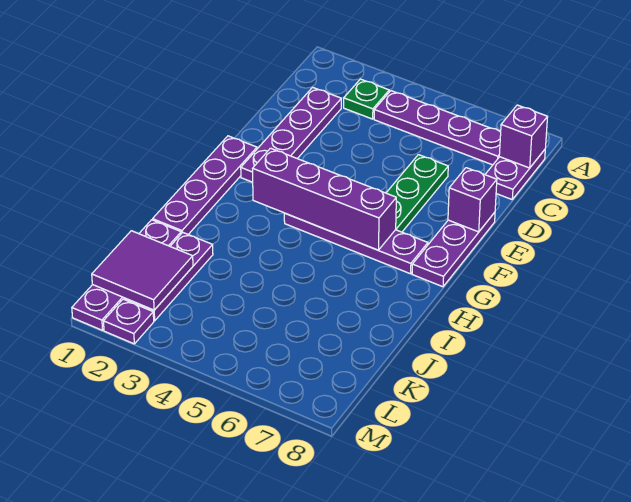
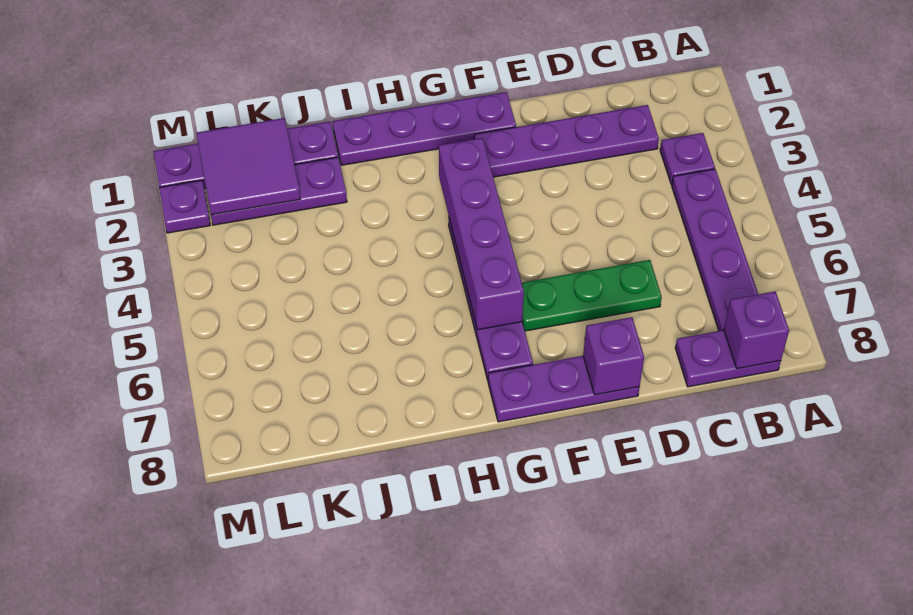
green 1x1 plate [344,79,389,119] -> purple 1x1 plate [660,133,715,185]

